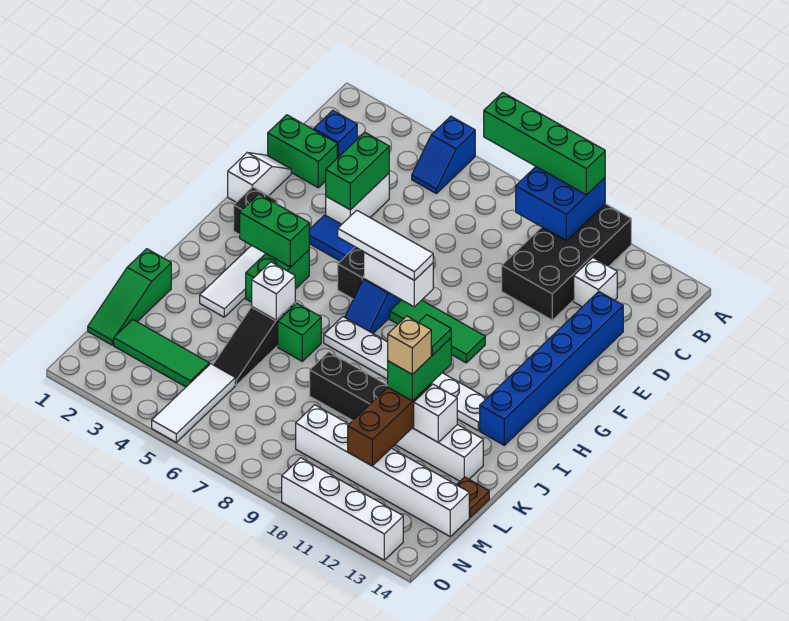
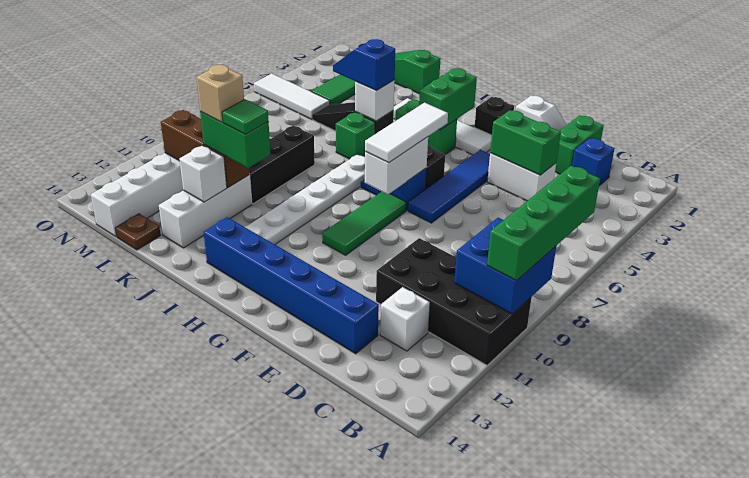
blue 1x2 slope [412,116,475,193] -> blue 1x2 slope moved to [333,39,395,91]
white 1x4 brick [282,458,403,560] -> none

